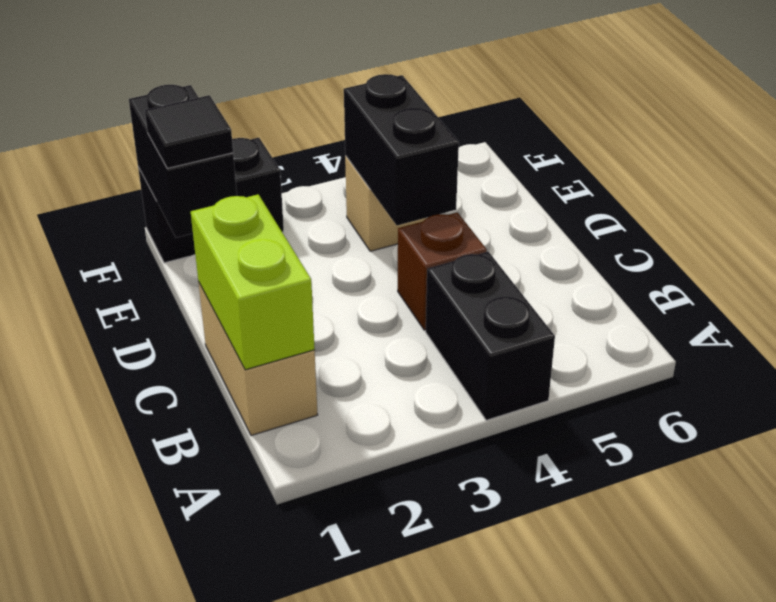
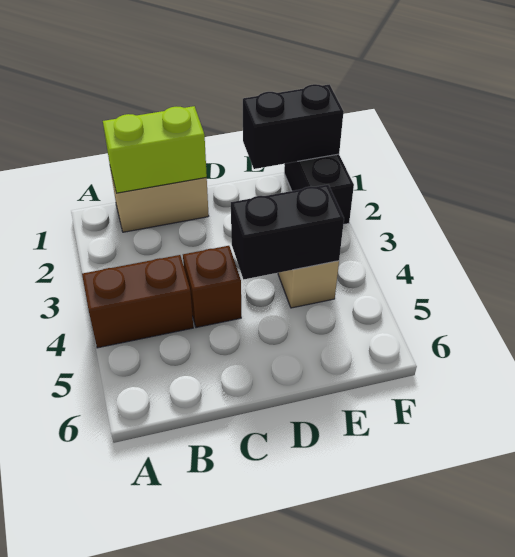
black 1x2 brick [426,252,555,420] -> brown 1x2 brick [82,255,193,348]
black 1x1 tile [145,95,233,168] -> none

